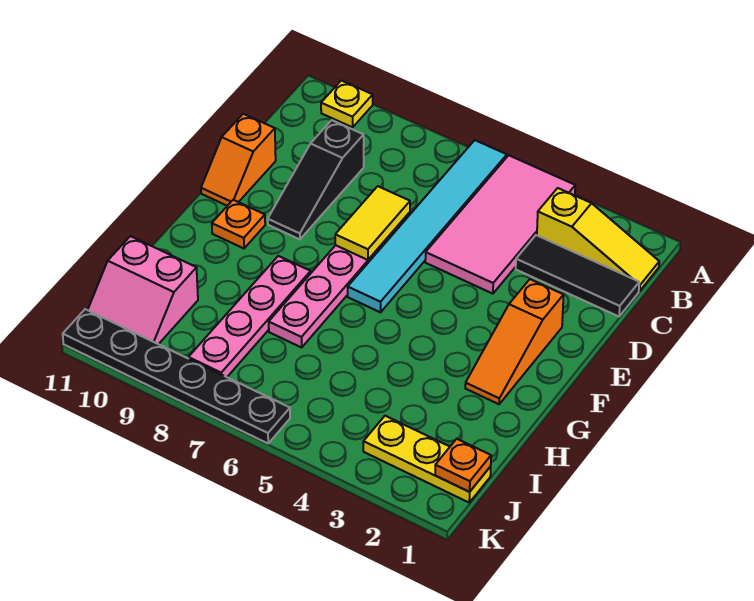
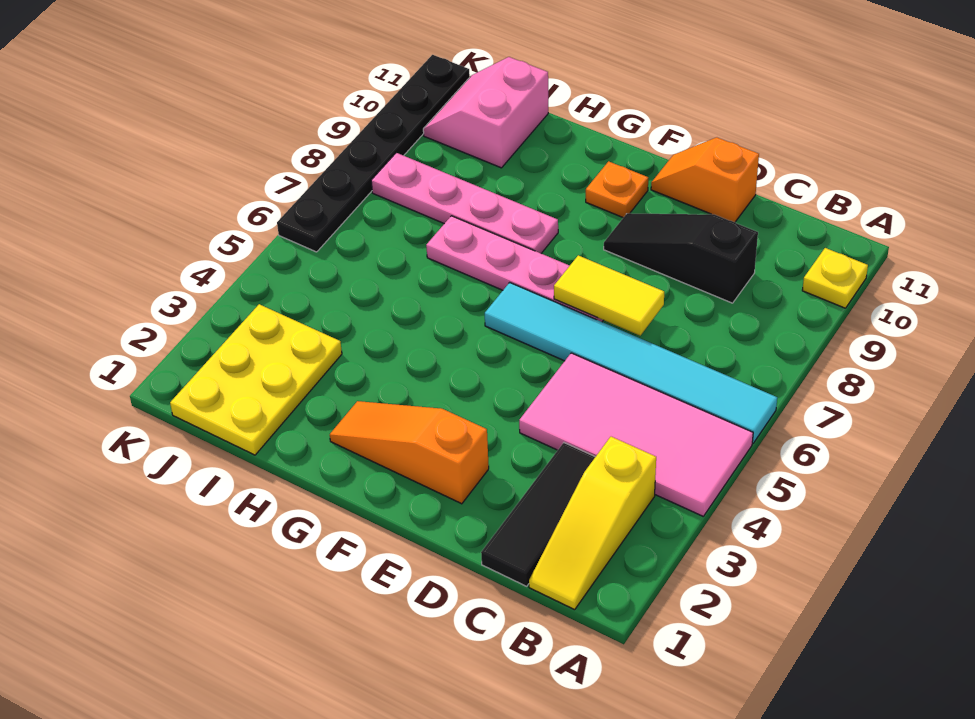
yellow 1x3 plate [363,416,491,502] -> yellow 2x3 plate [170,304,342,455]
orange 1x1 plate [435,439,491,492] -> none

